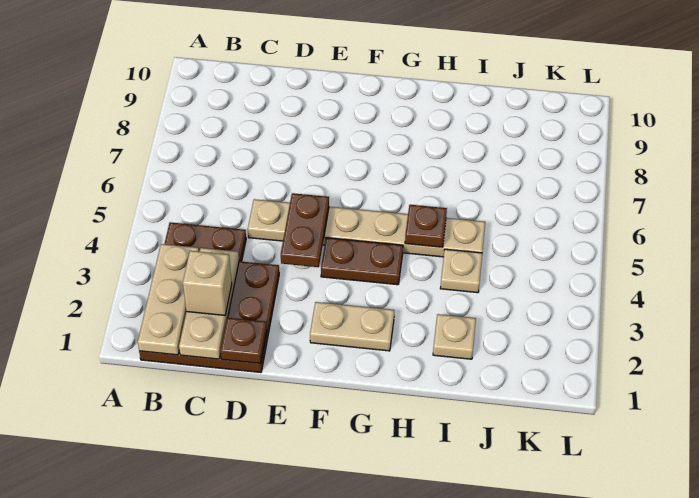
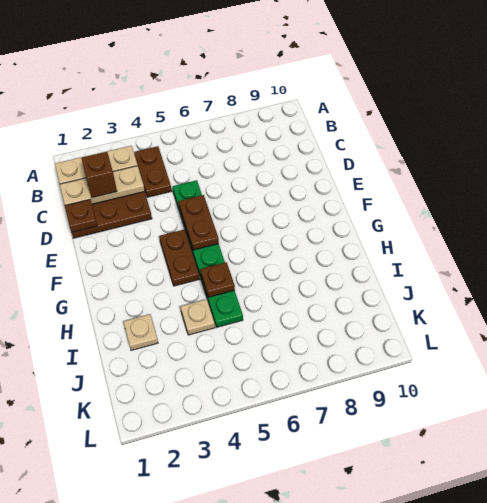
tan 1x1 brick [183,251,232,315] -> brown 1x1 brick [81,152,117,198]
tan 1x6 plate [248,199,485,257] -> green 1x6 plate [172,180,243,327]
brown 1x2 plate [281,193,329,267] -> brown 1x2 plate turned to [179,195,219,250]
tan 1x2 plate [310,302,394,351] -> none

